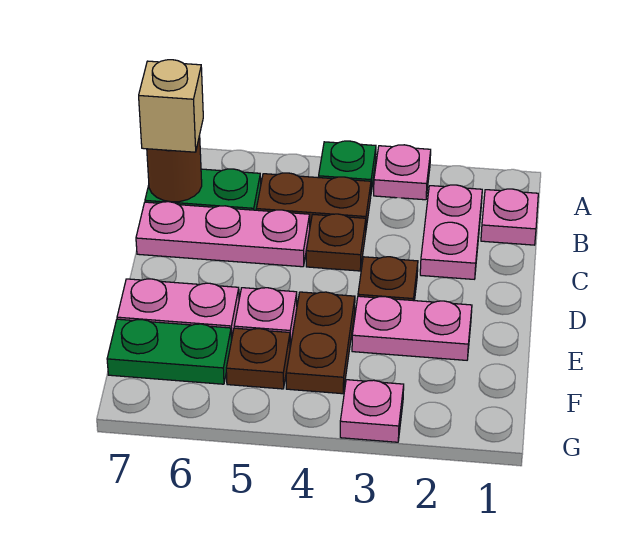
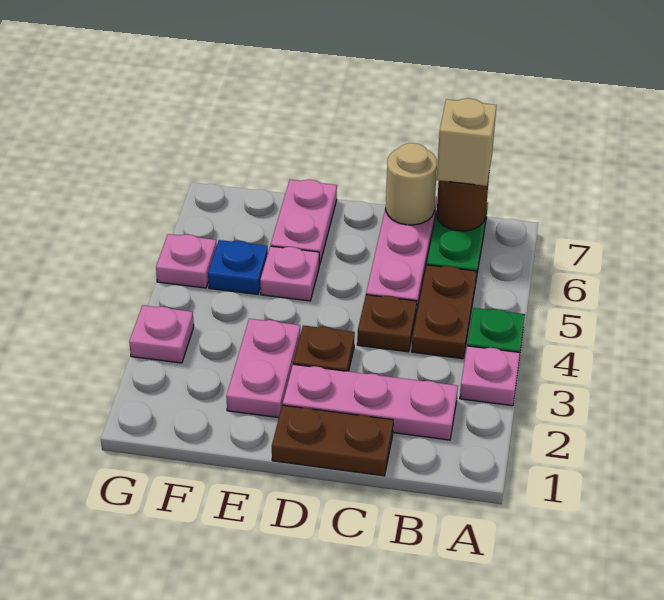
pink 1x1 plate [481,189,538,245] -> pink 1x1 plate moved to [156,234,217,288]
pink 1x2 plate [420,185,482,279] -> pink 1x3 plate [283,364,458,440]
none -> tan 1x1 round brick [386,143,437,225]
brown 1x2 plate [286,292,355,394] -> brown 1x2 plate moved to [272,405,393,476]
brown 1x1 plate [226,328,290,389] -> blue 1x1 plate [208,240,268,294]
green 1x2 plate [107,319,231,384] -> none

